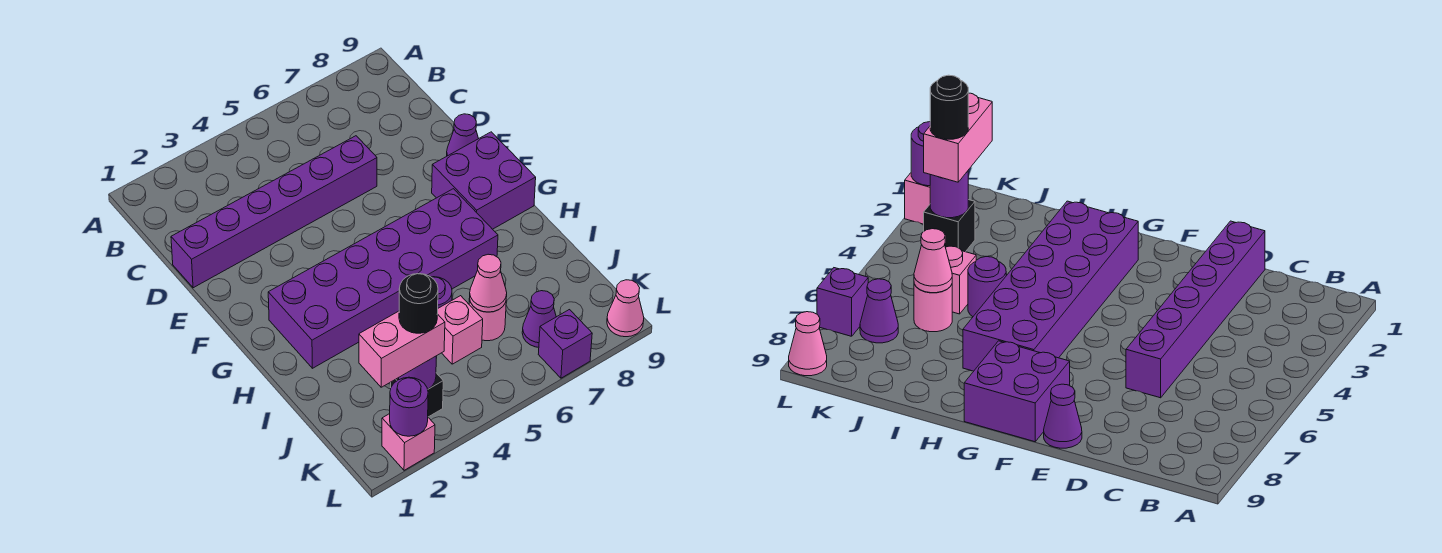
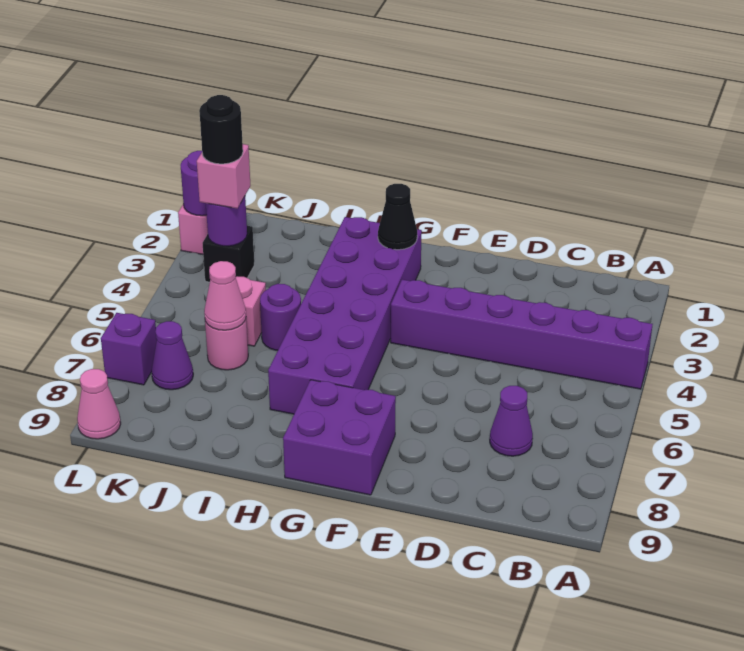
purple 1x6 brick [171,136,377,288] -> purple 1x6 brick turned to [391,280,653,389]
purple 1x1 cone [447,114,479,156] -> purple 1x1 cone moved to [490,386,533,456]
none -> black 1x1 cone [378,184,417,250]
pink 1x2 brick [359,311,445,387] -> pink 1x1 brick [197,144,250,208]

